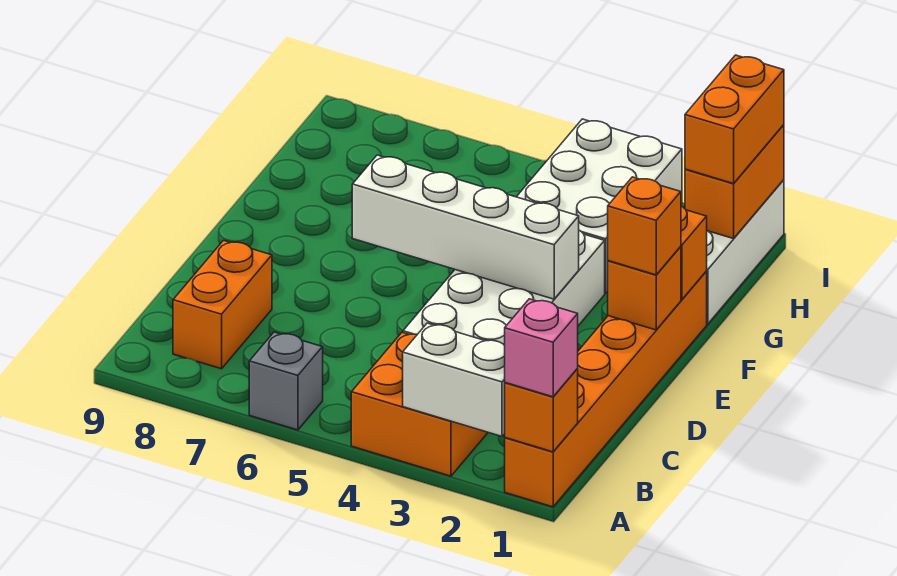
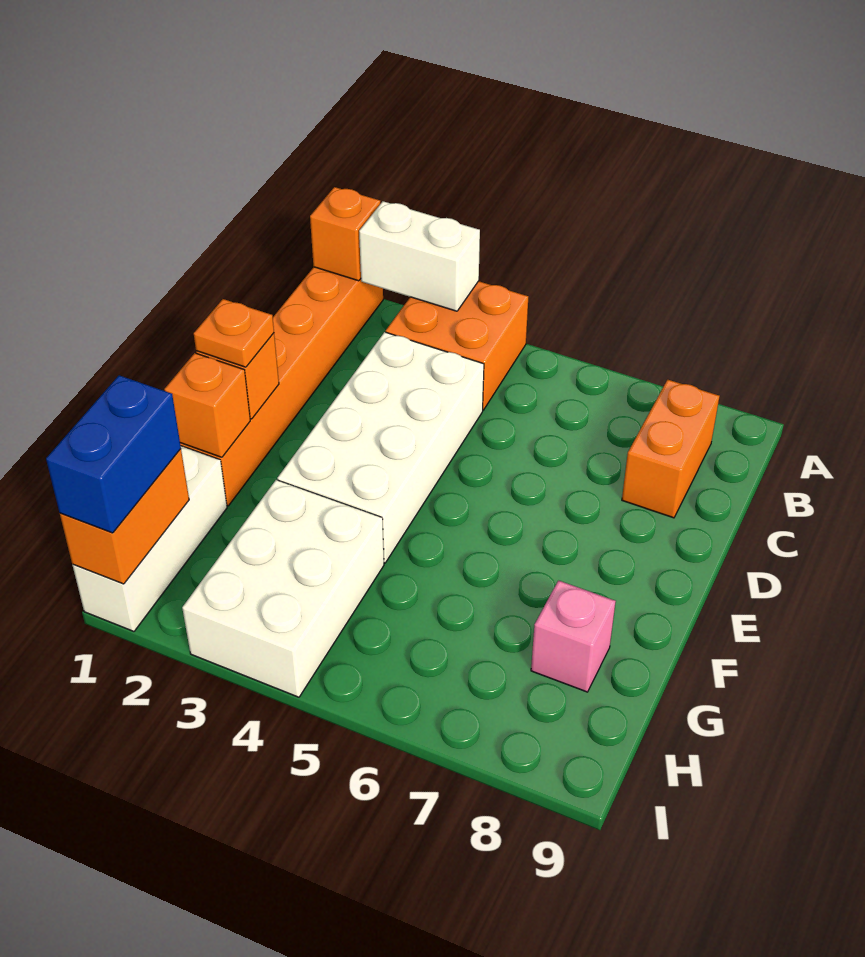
pink 1x1 brick [505,299,578,397] -> pink 1x1 brick moved to [531,581,616,692]
grey 1x1 brick [249,332,323,430] -> none
orange 1x1 brick [608,177,681,275] -> orange 1x1 plate [194,299,274,367]
white 1x4 brick [352,155,579,299] -> none
orange 1x2 brick [685,55,784,184] -> blue 1x2 brick [46,375,181,533]

